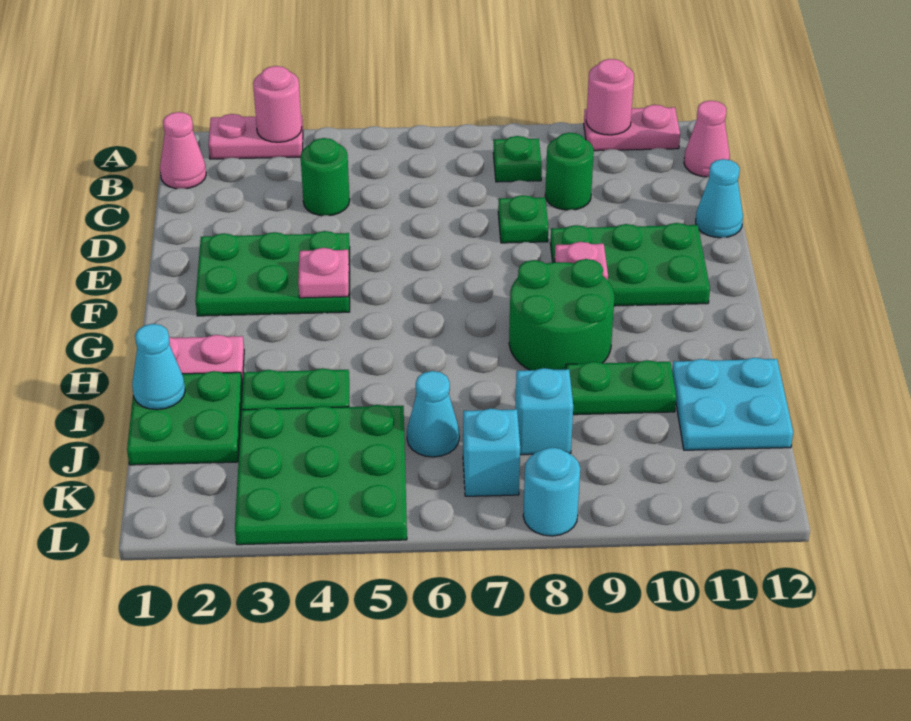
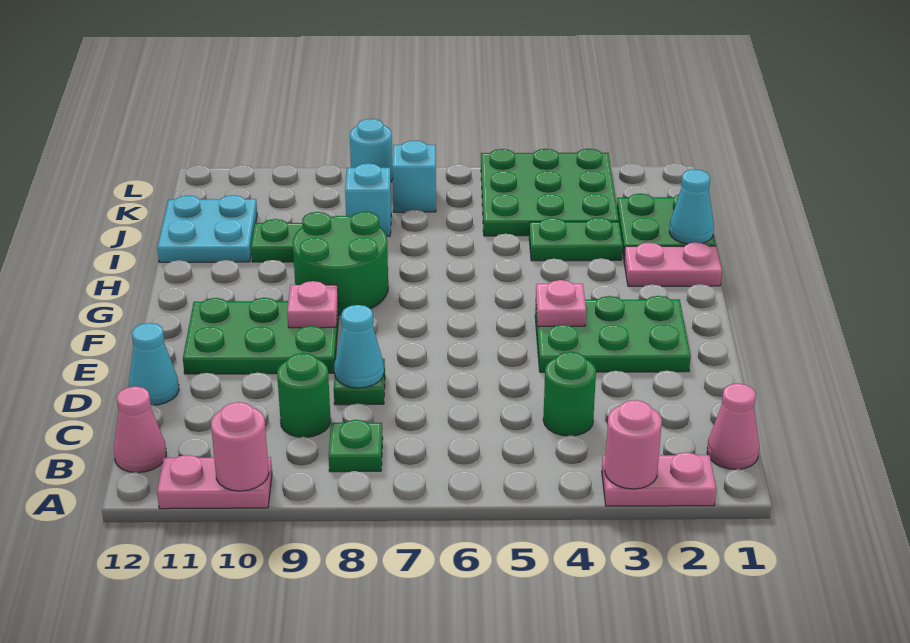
cyan 1x1 cone [407,371,459,457] -> cyan 1x1 cone moved to [334,305,384,388]

